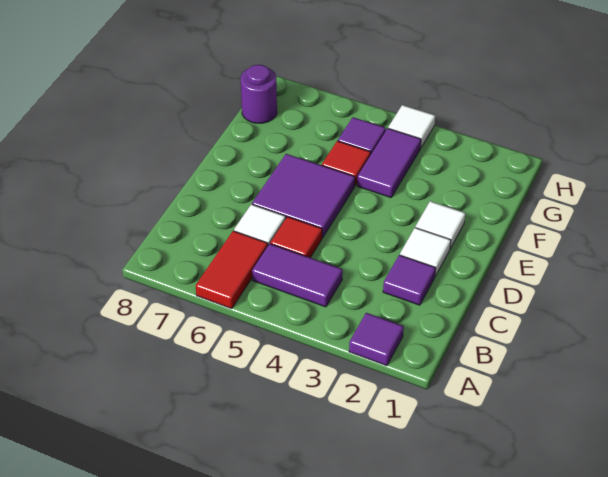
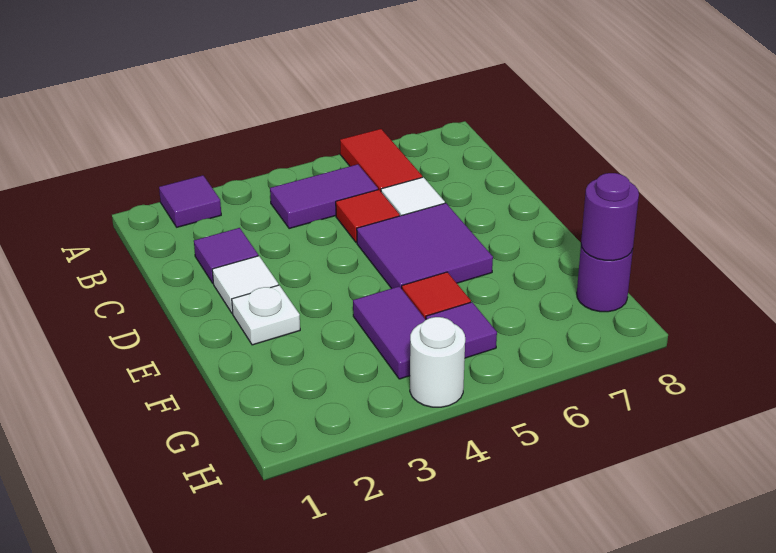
white 1x1 tile [415,201,465,249] -> white 1x1 plate [232,285,300,345]
none -> purple 1x1 round brick [581,173,639,261]
white 1x1 tile [388,105,435,148] -> white 1x1 round brick [410,317,465,407]

